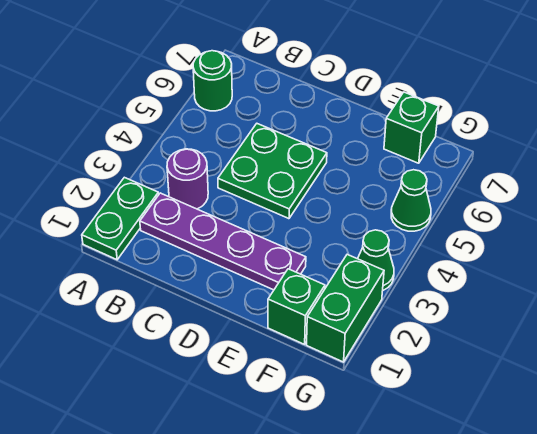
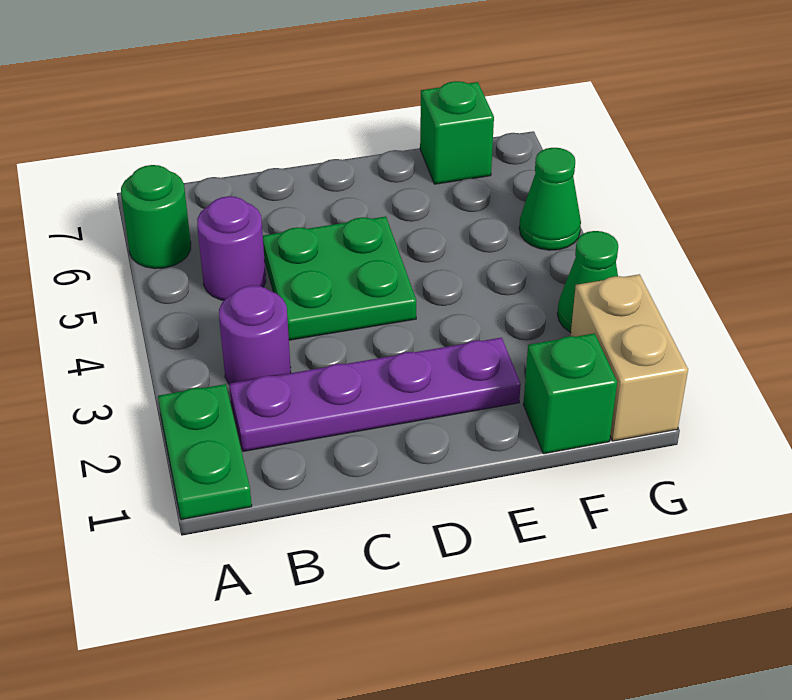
none -> purple 1x1 round brick [197,196,266,300]
green 1x2 brick [307,254,384,362] -> tan 1x2 brick [571,274,688,441]

